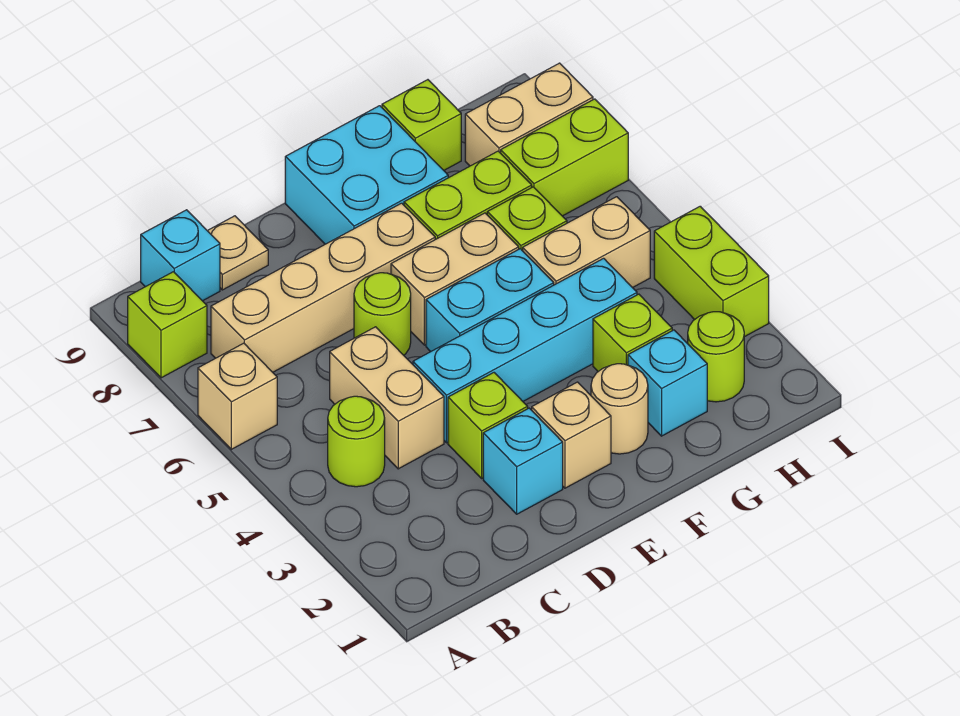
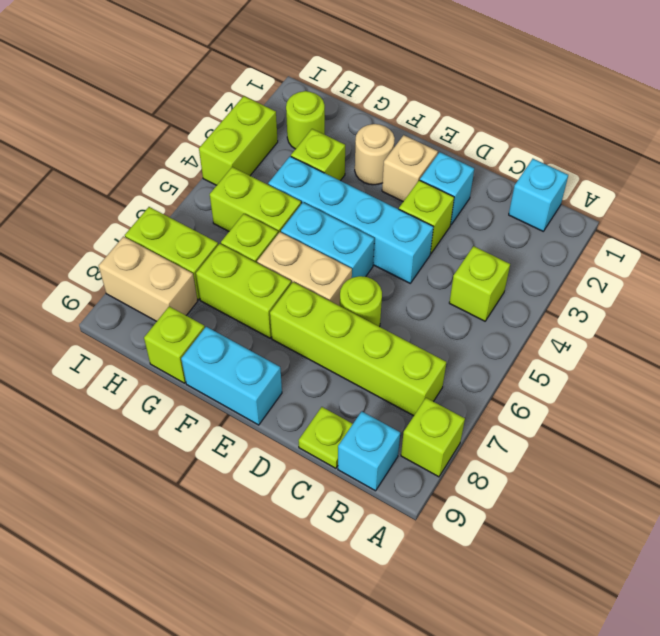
tan 1x1 brick [198,343,277,449] -> none
lime 1x1 round brick [328,396,385,487] -> lime 1x1 brick [449,246,510,321]
tan 1x4 brick [211,203,435,372] -> lime 1x4 brick [270,282,446,416]
tan 1x2 brick [330,327,444,469] -> none
tan 1x1 plate [208,216,268,290] -> lime 1x1 plate [299,407,353,468]
cyan 2x2 brick [285,106,448,244] -> cyan 1x2 brick [181,327,282,425]
cyan 1x1 brick [628,330,707,436] -> cyan 1x1 brick moved to [509,159,568,231]
tan 1x2 brick [523,197,650,288] -> lime 1x2 brick [210,167,301,233]

